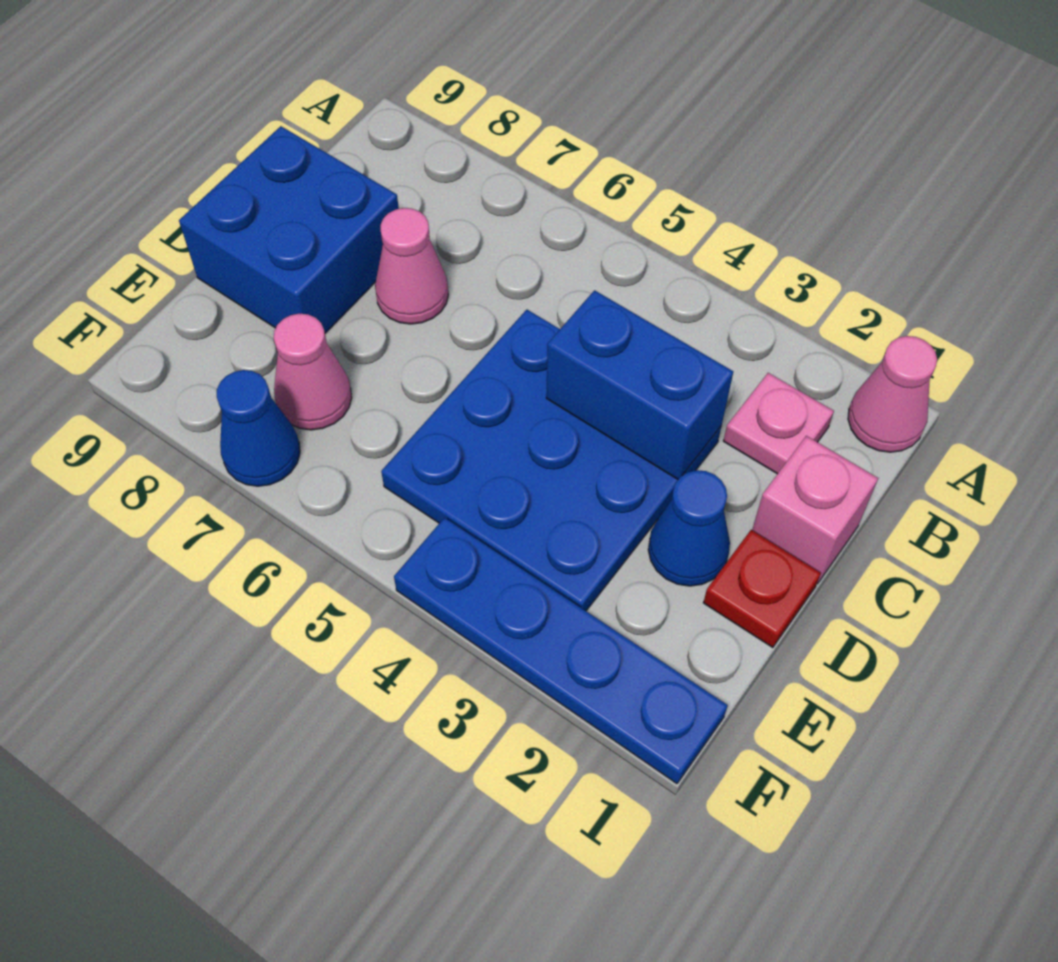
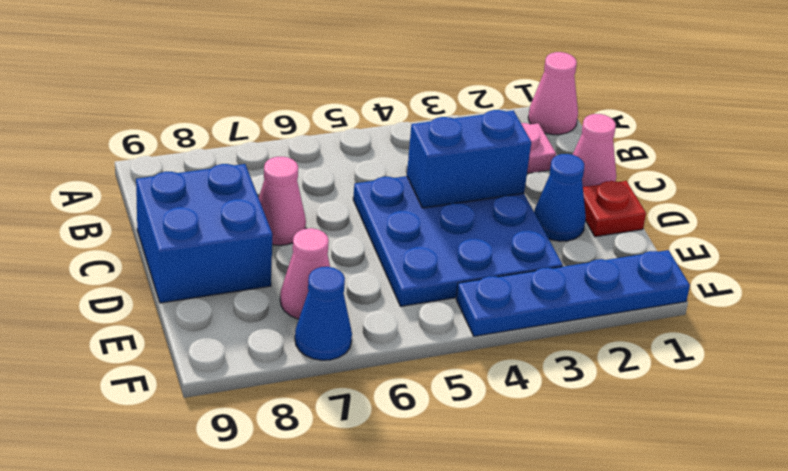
pink 1x1 brick [752,436,878,584] -> pink 1x1 cone [573,114,616,187]

